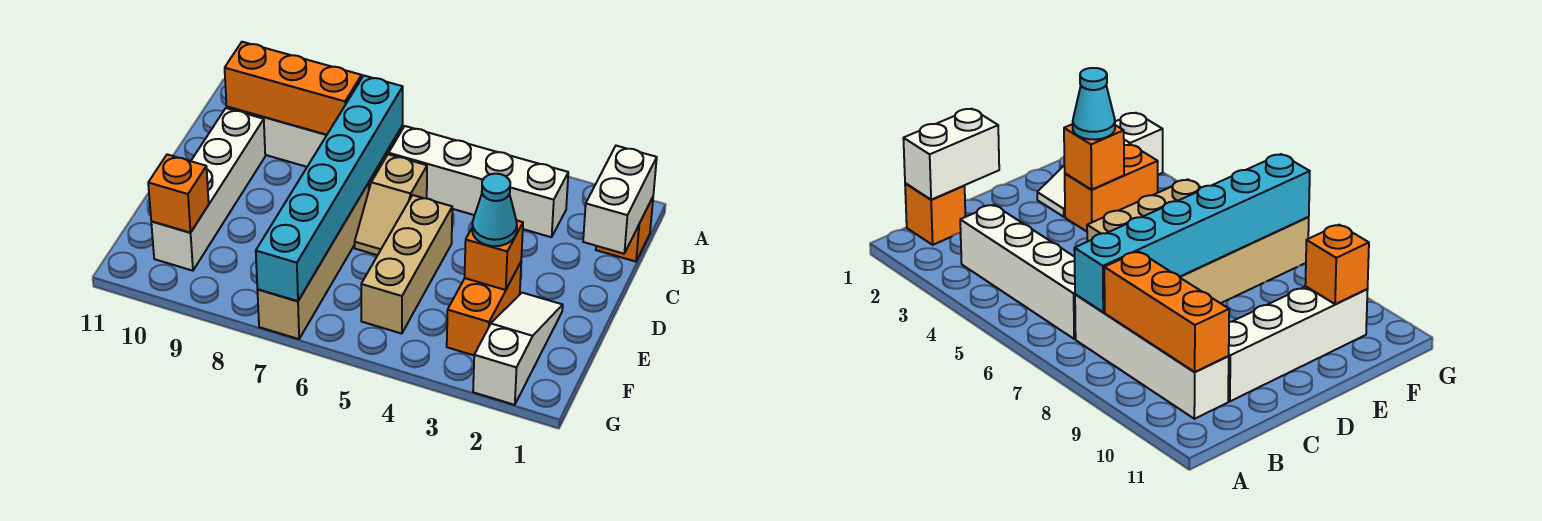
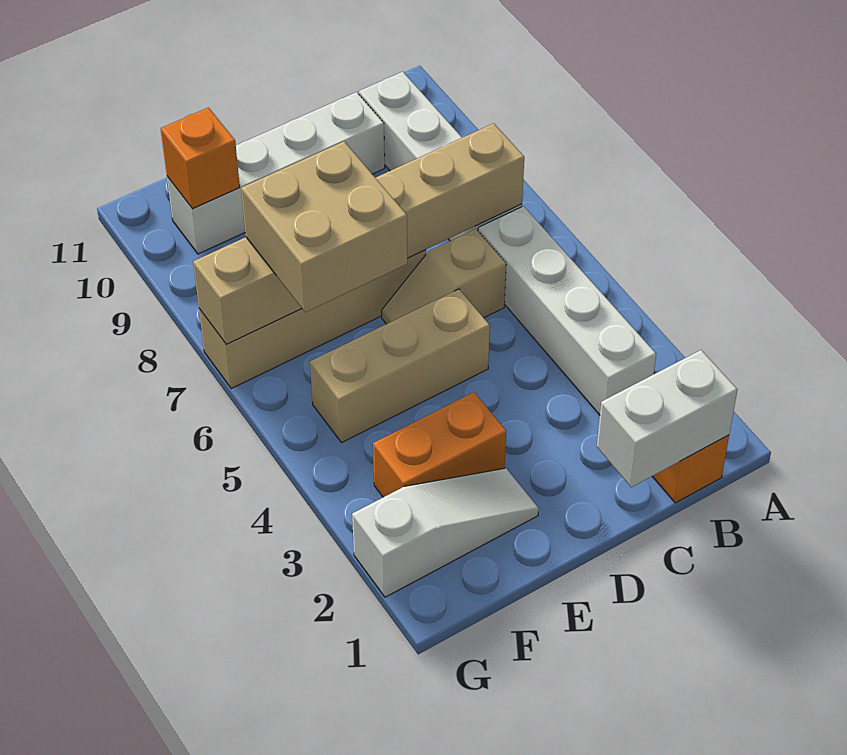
cyan 1x6 brick [256,76,403,301] -> tan 1x6 brick [193,123,524,344]
orange 1x3 brick [225,42,362,135] -> none
orange 1x1 brick [465,220,523,290] -> none
cyan 1x1 cone [472,174,517,246] -> none
none -> tan 2x2 brick [241,141,407,312]

